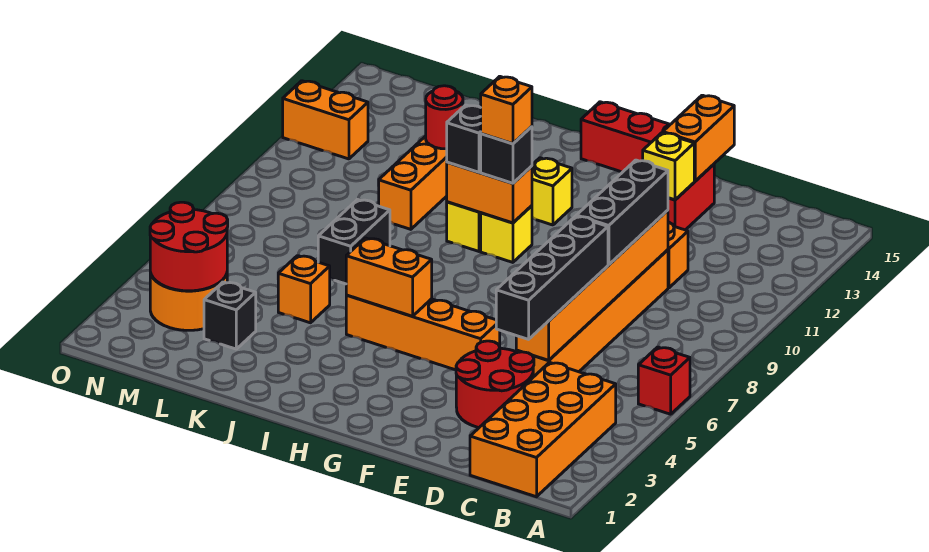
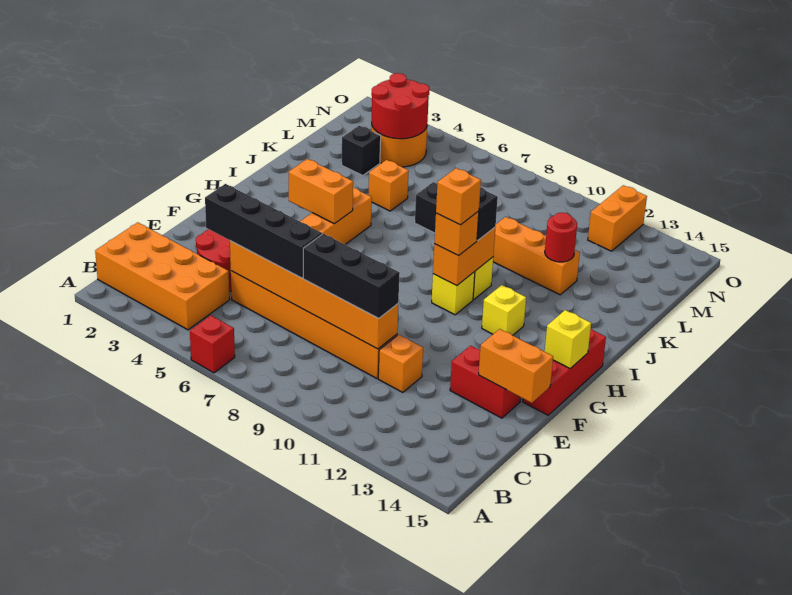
yellow 1x1 brick [643,133,694,200] -> yellow 1x1 brick moved to [545,310,591,368]
orange 1x2 brick [346,238,432,316] -> orange 1x2 brick turned to [289,159,353,224]
black 1x1 brick [481,127,532,183] -> orange 1x1 brick [434,211,479,255]

